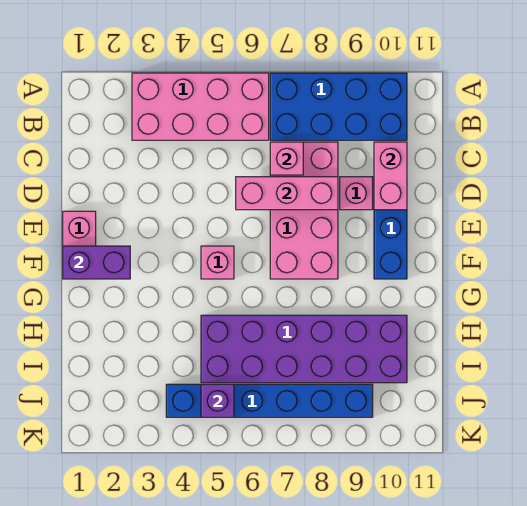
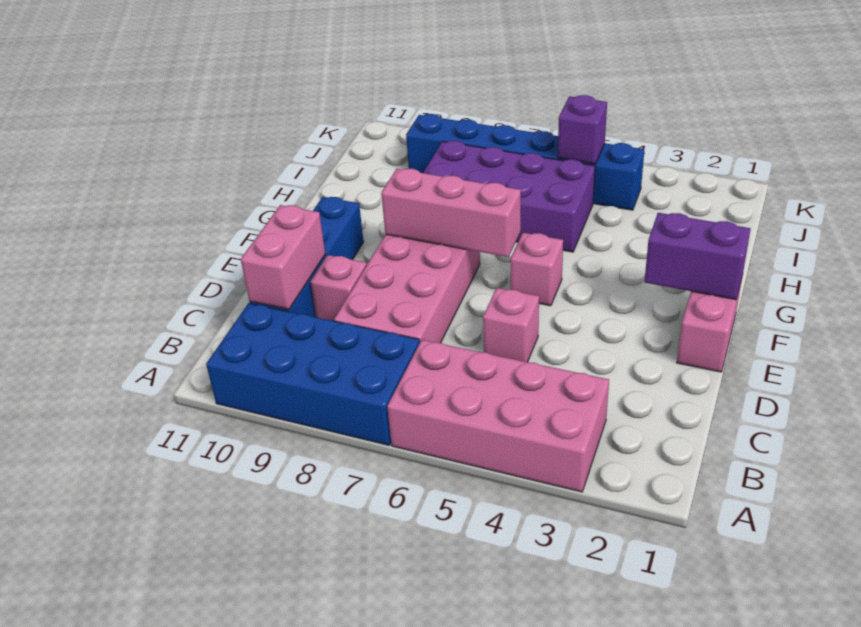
pink 1x1 brick [270,142,303,175] -> pink 1x1 brick moved to [483,288,539,362]
pink 1x3 brick [236,177,338,210] -> pink 1x3 brick moved to [381,169,521,257]
purple 2x6 brick [201,315,407,383] -> purple 2x4 brick [423,141,595,252]

